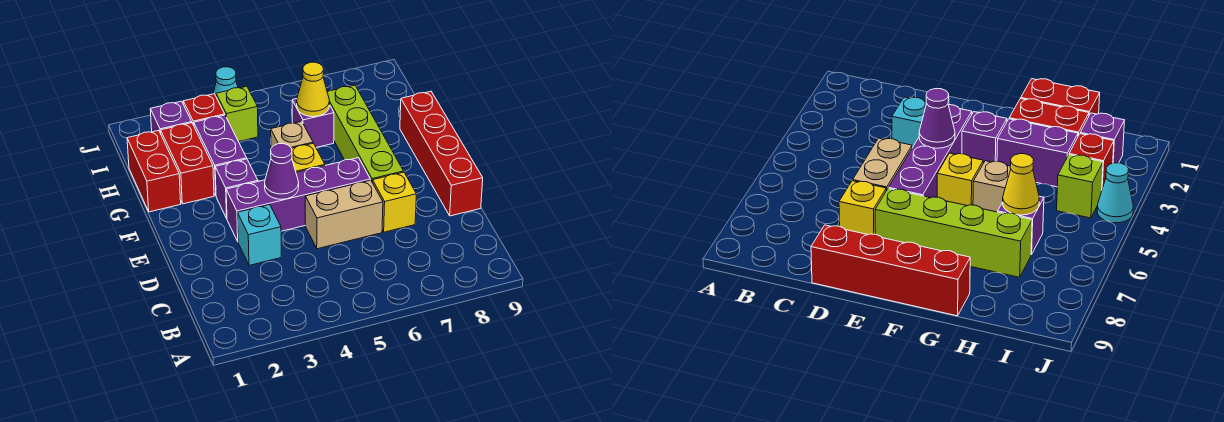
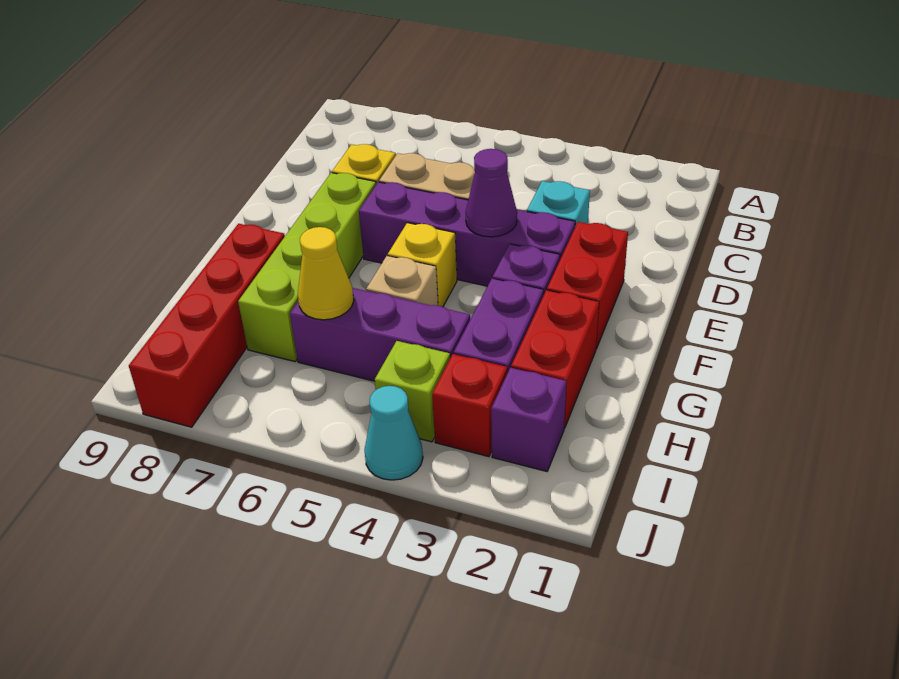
red 1x4 brick [400,91,483,216] -> red 1x4 brick moved to [129,224,285,427]
red 1x2 brick [127,130,181,212] -> red 1x2 brick moved to [547,222,628,349]
purple 1x1 brick [292,99,334,147] -> purple 1x3 brick [290,288,470,381]

